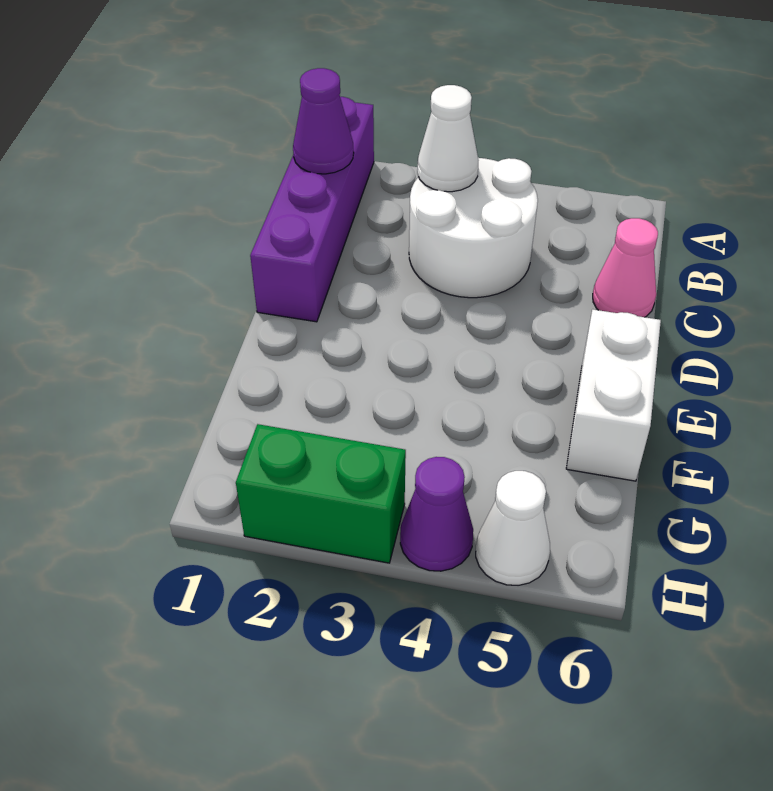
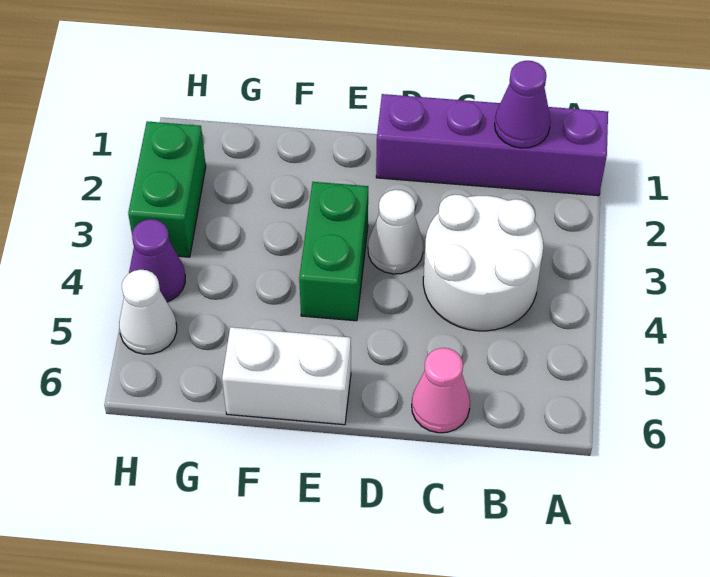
white 1x1 cone [417,85,479,192] -> white 1x1 cone moved to [368,190,423,274]
none -> green 1x2 brick [299,182,368,321]

